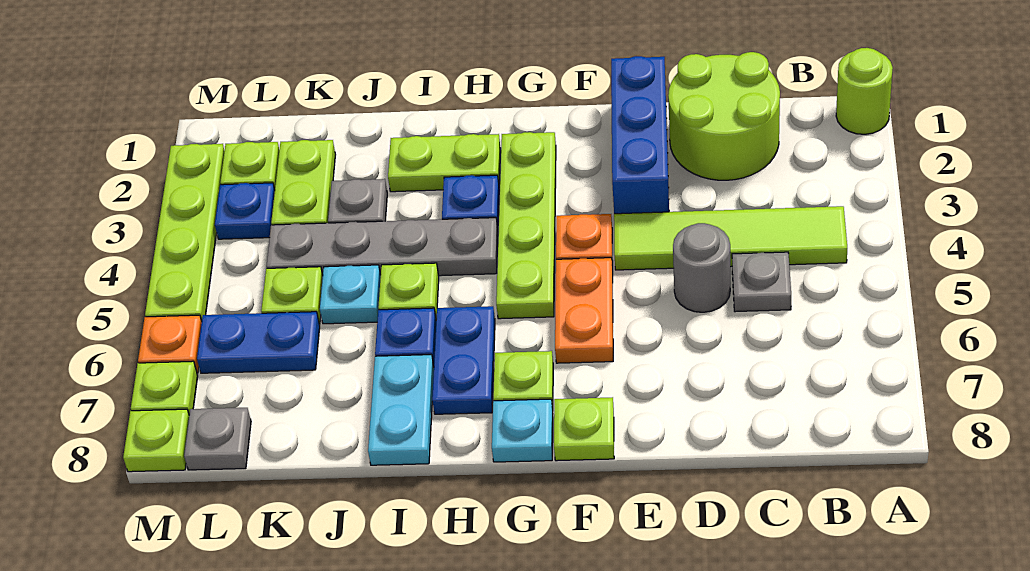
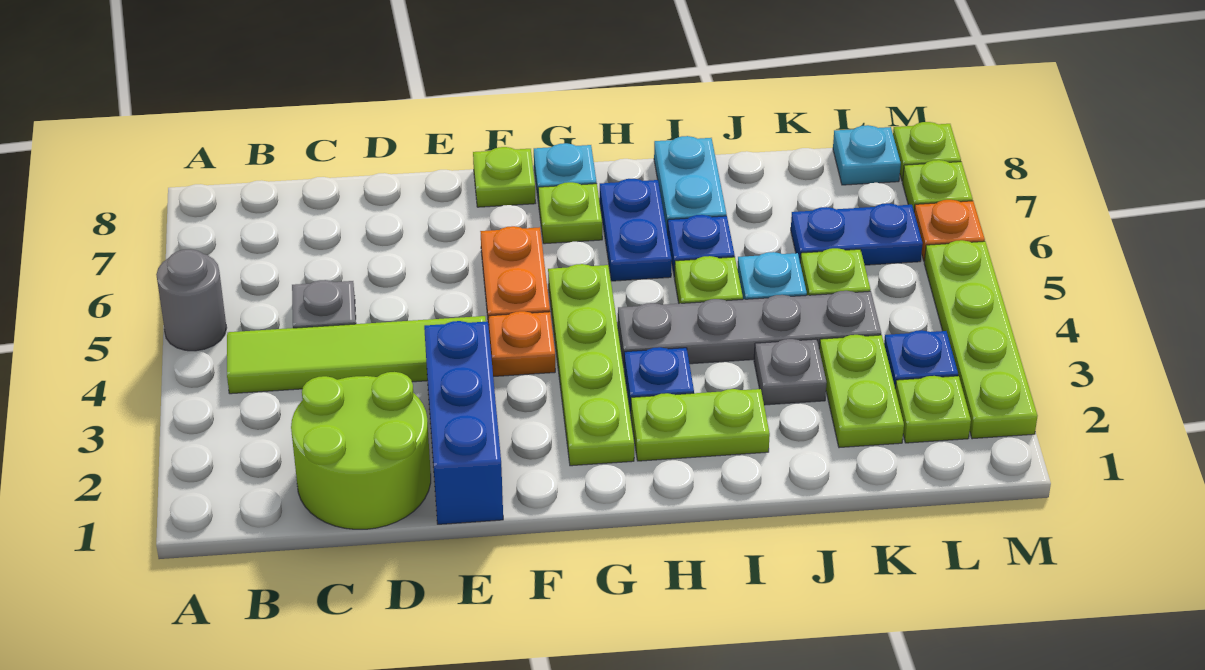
lime 1x1 round brick [836,48,893,134] -> none
grey 1x1 round brick [673,223,730,312] -> grey 1x1 round brick moved to [156,249,227,351]
grey 1x1 plate [184,408,251,470] -> cyan 1x1 plate [833,125,901,185]

